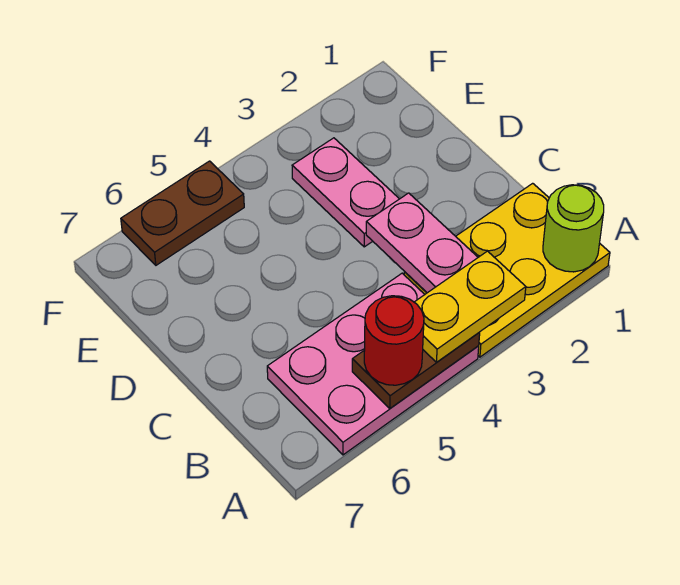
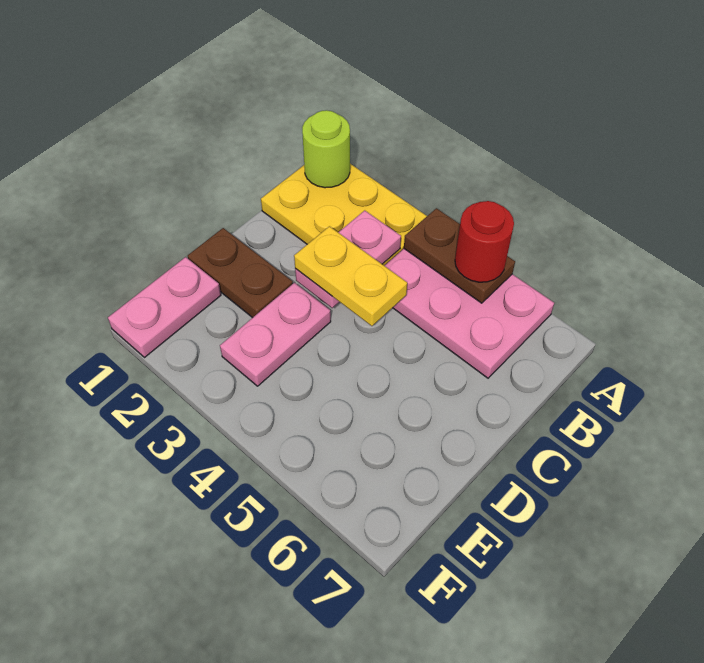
yellow 1x2 plate [414,251,526,362] -> yellow 1x2 plate moved to [294,226,407,326]
none -> pink 1x2 plate [108,257,221,358]
brown 1x2 plate [121,161,244,265] -> brown 1x2 plate moved to [188,228,293,318]

